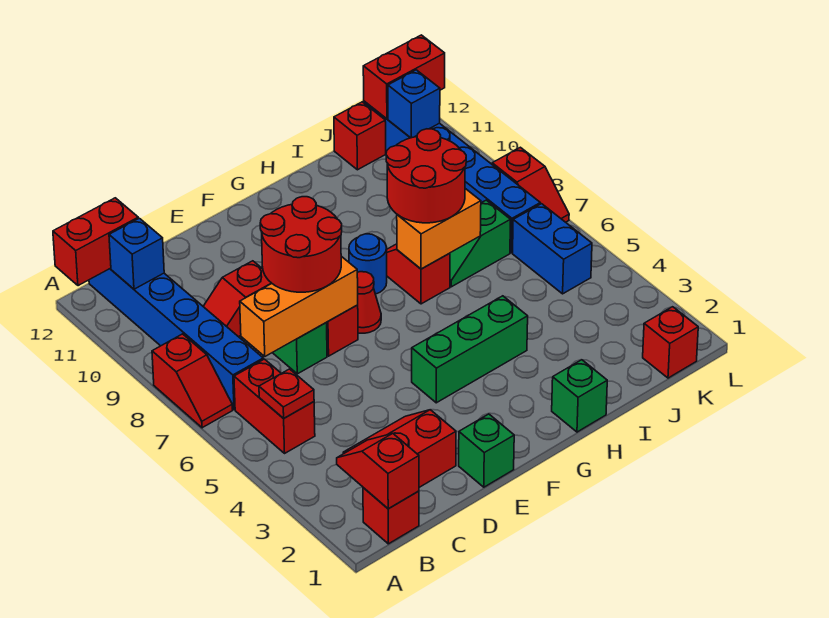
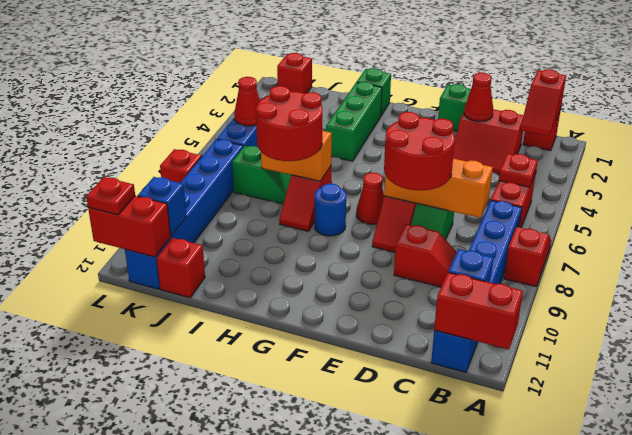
none -> red 1x1 cone [464,73,493,122]
green 1x3 brick [412,296,528,403] -> green 1x3 brick turned to [326,82,382,161]
none -> red 1x1 cone [234,77,260,126]
none -> red 1x1 plate [86,177,135,215]

